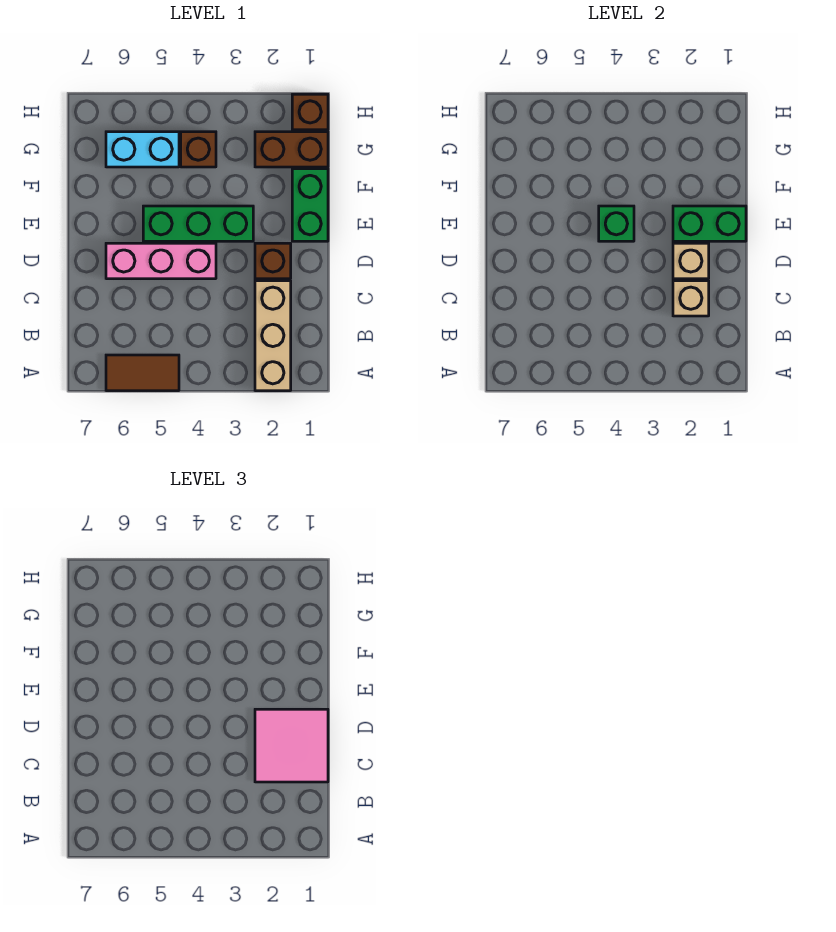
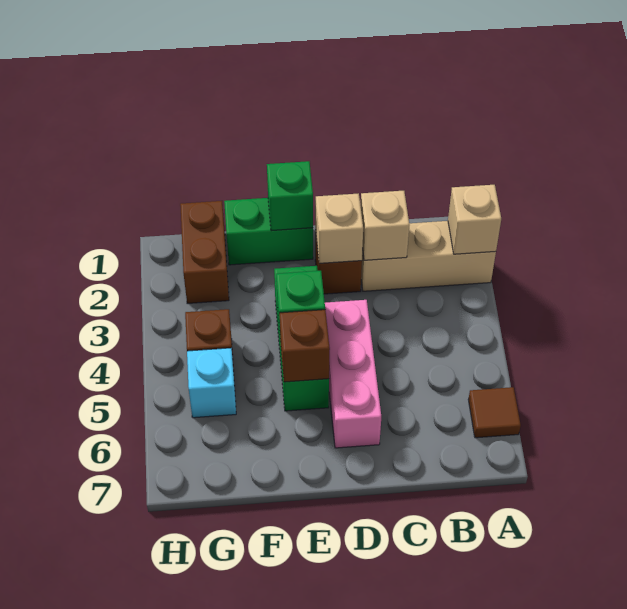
none -> tan 1x1 brick [448,185,501,254]
brown 1x2 tile [106,355,179,391] -> brown 1x1 tile [468,387,521,438]
pink 2x2 tile [255,709,328,782] -> none
green 1x2 brick [673,206,746,241] -> green 1x1 brick [267,161,313,231]
cyan 1x2 brick [106,132,179,167] -> cyan 1x1 brick [187,348,236,418]
brown 1x1 brick [292,94,328,130] -> brown 1x1 brick moved to [280,310,330,382]

